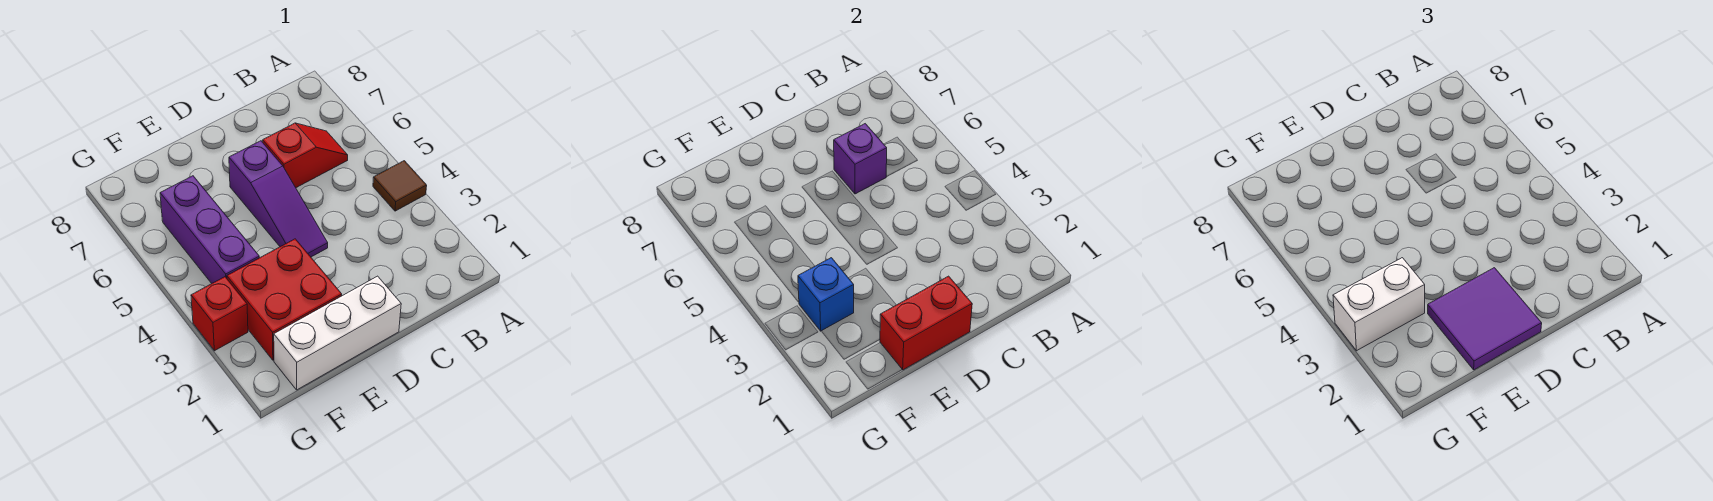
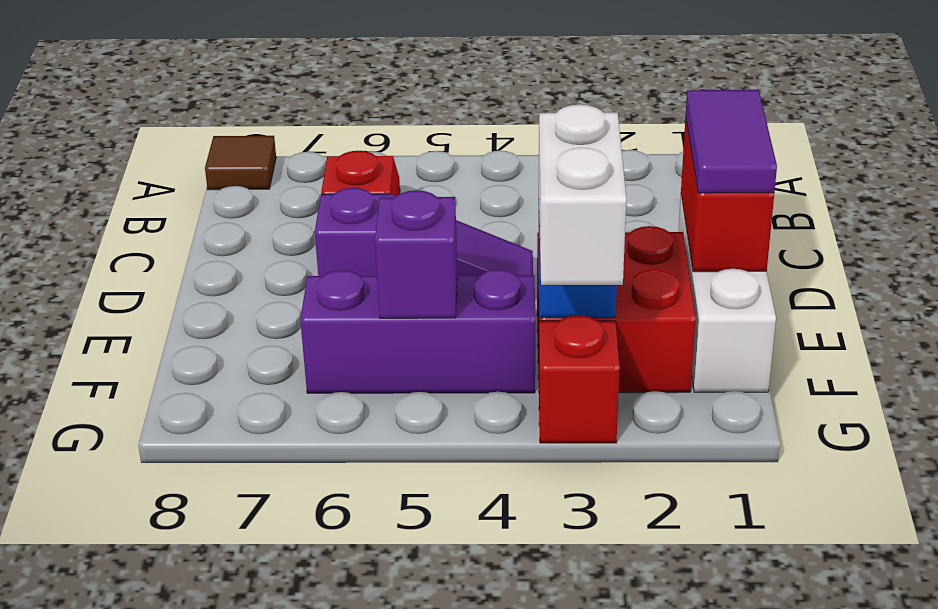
brown 1x1 tile [373,161,427,211] -> brown 1x1 tile moved to [205,136,276,190]
purple 1x1 brick [834,124,887,194] -> purple 1x1 brick moved to [375,190,457,318]
purple 2x2 tile [1428,268,1542,370] -> purple 1x2 tile [686,90,777,193]

